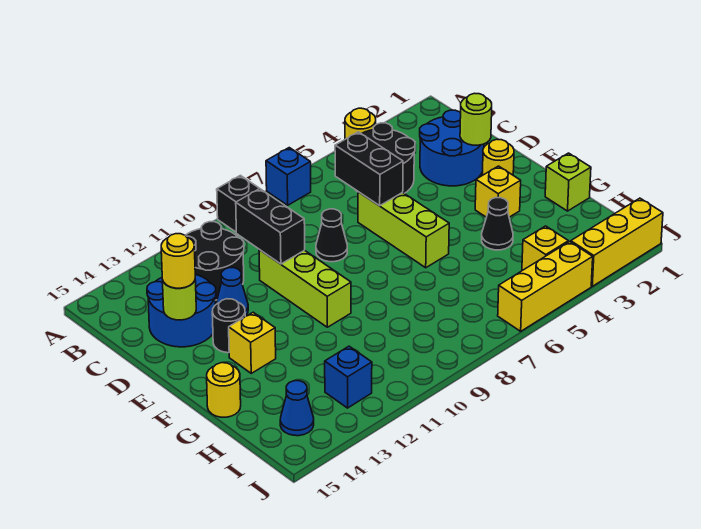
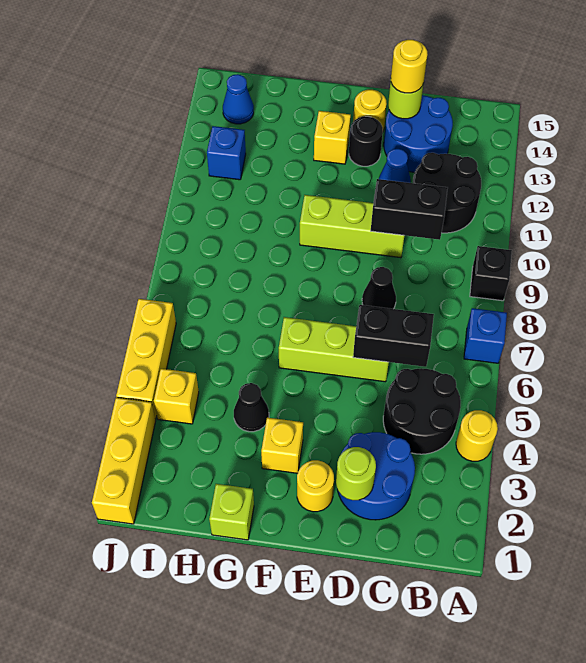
yellow 1x1 round brick [207,363,241,417] -> yellow 1x1 round brick moved to [353,90,387,130]

